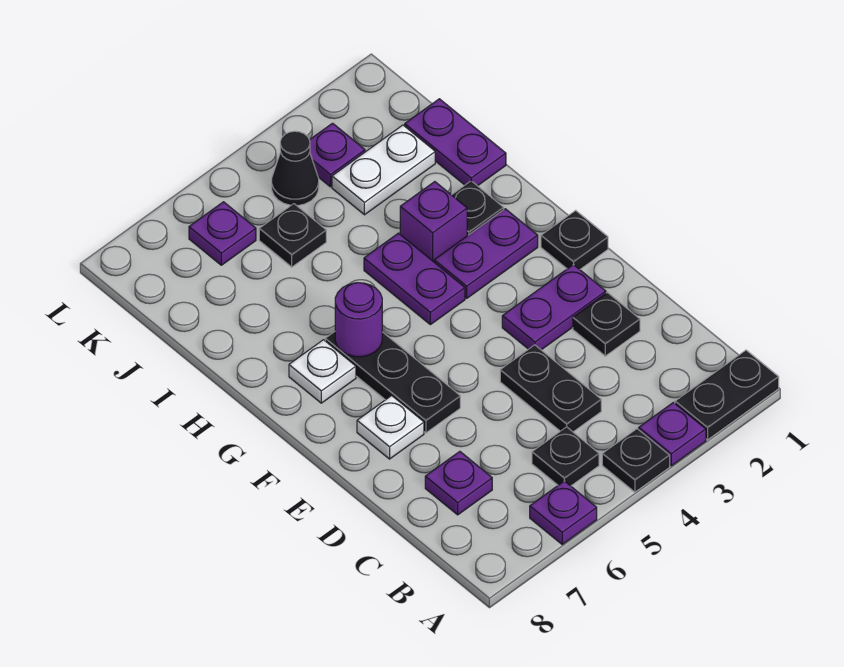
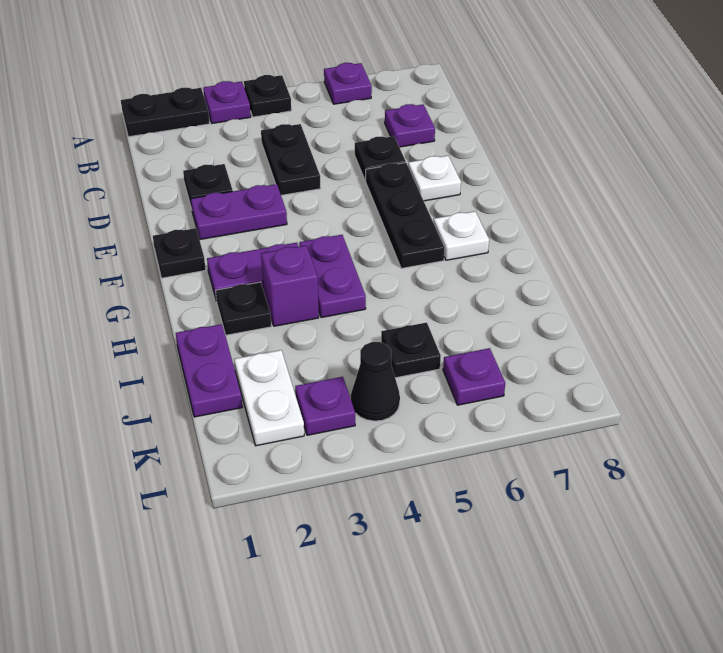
black 1x1 plate [532,427,599,486] -> black 1x1 plate moved to [355,136,406,181]
purple 1x1 round brick [335,283,382,357] -> none
white 1x2 plate [332,125,435,215] -> white 1x2 plate turned to [234,350,304,446]

